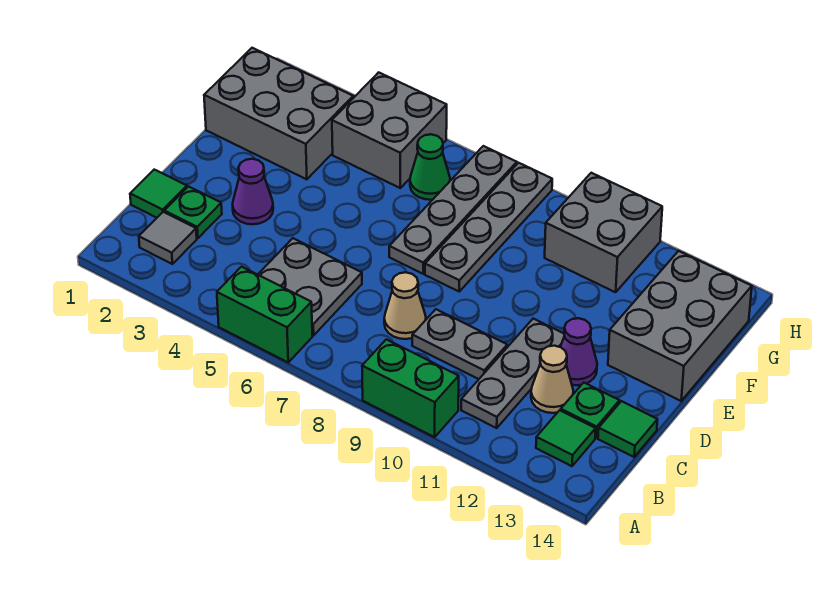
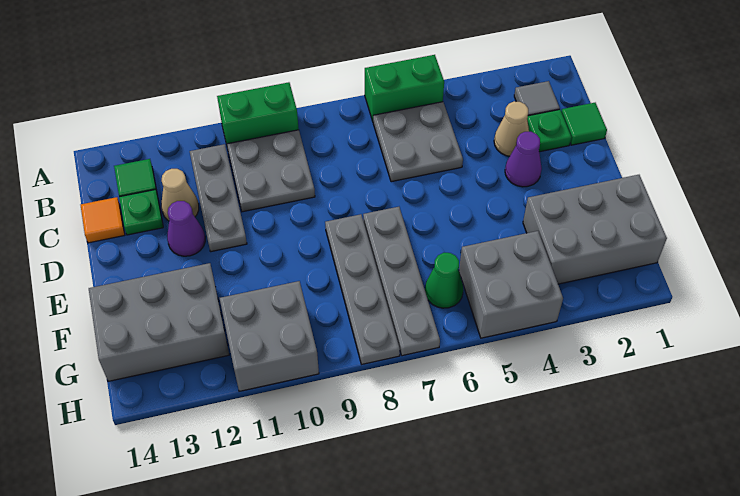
tan 1x1 cone [384,272,426,339] -> tan 1x1 cone moved to [494,101,529,156]
grey 1x2 plate [412,309,507,379] -> grey 2x2 plate [227,130,315,212]
green 1x1 tile [598,401,658,457] -> orange 1x1 tile [81,197,125,243]
grey 2x3 brick [608,251,752,401] -> grey 2x3 brick turned to [89,263,229,381]

